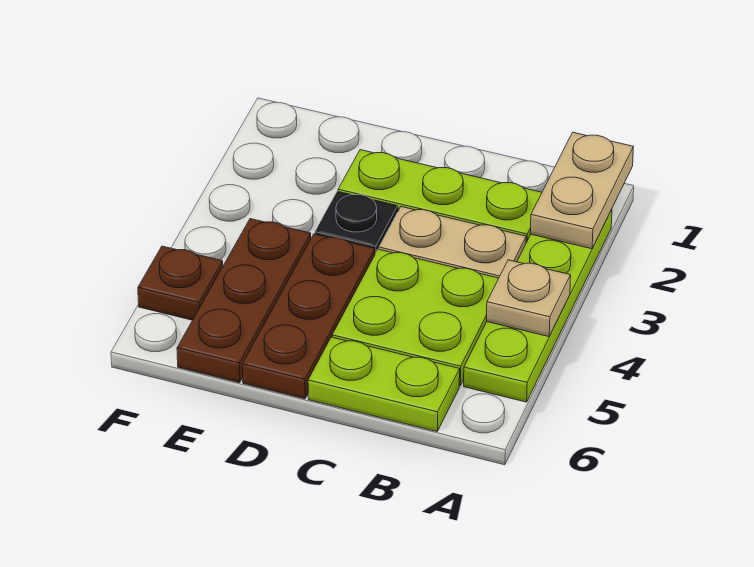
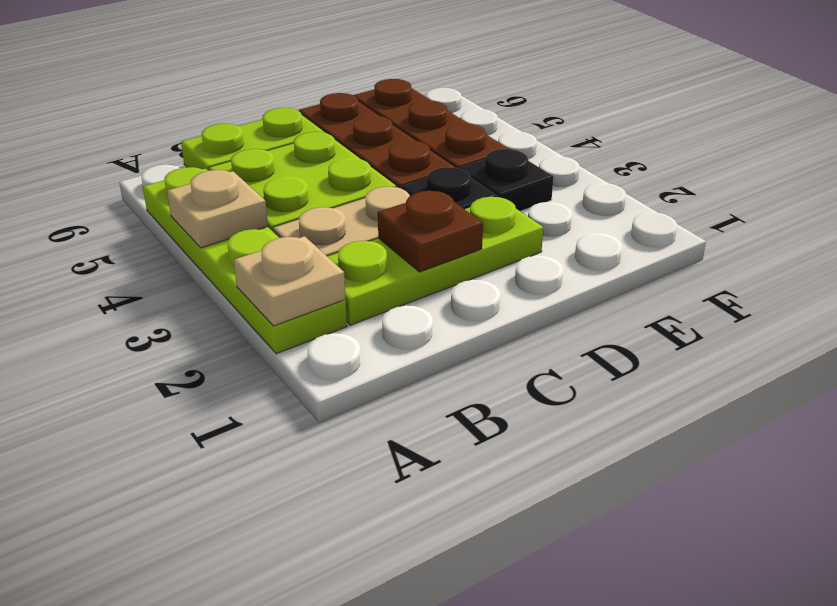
tan 1x2 plate [530,133,633,249] -> tan 1x1 plate [234,236,346,326]
none -> black 1x1 plate [460,149,554,211]
brown 1x1 plate [138,246,223,320] -> brown 1x1 plate moved to [378,191,483,272]

